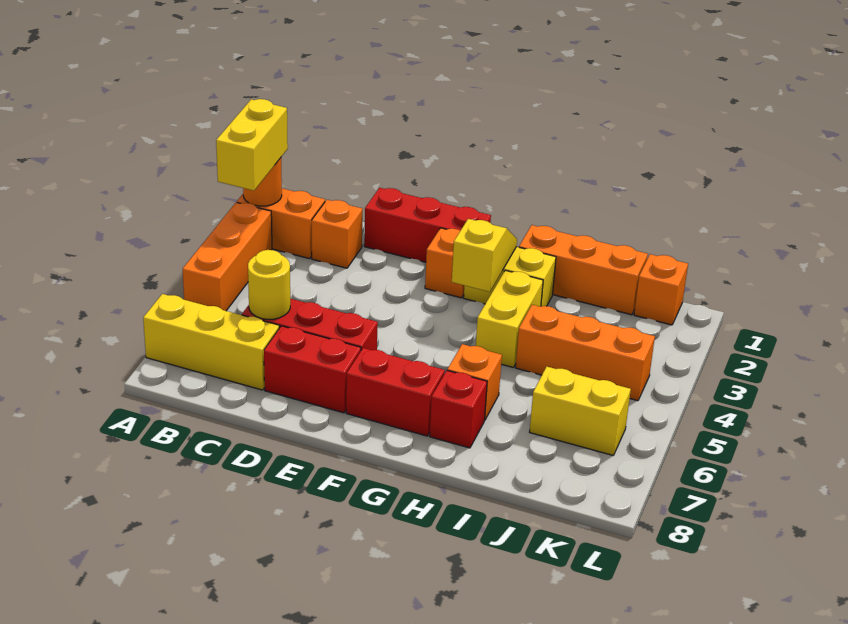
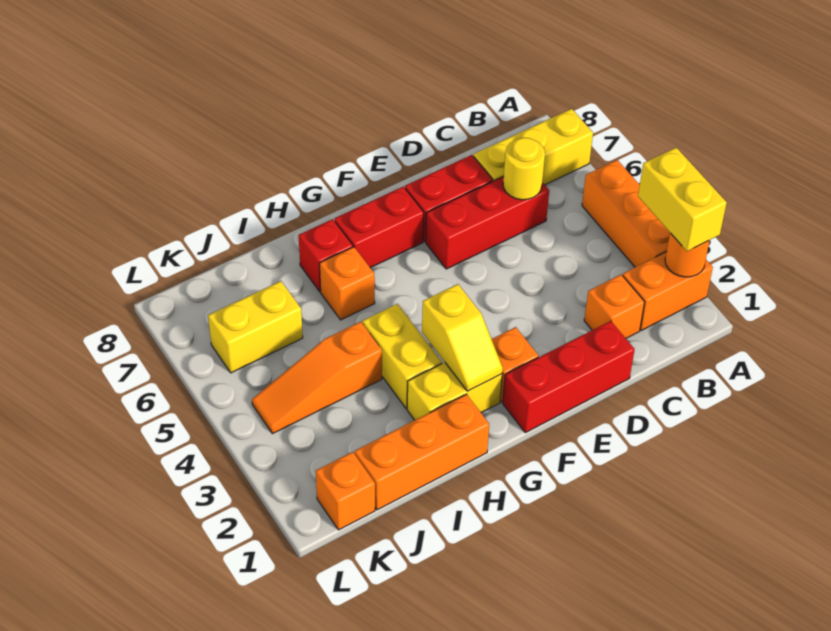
orange 1x3 brick [516,305,655,401] -> orange 1x3 slope [252,322,382,434]

